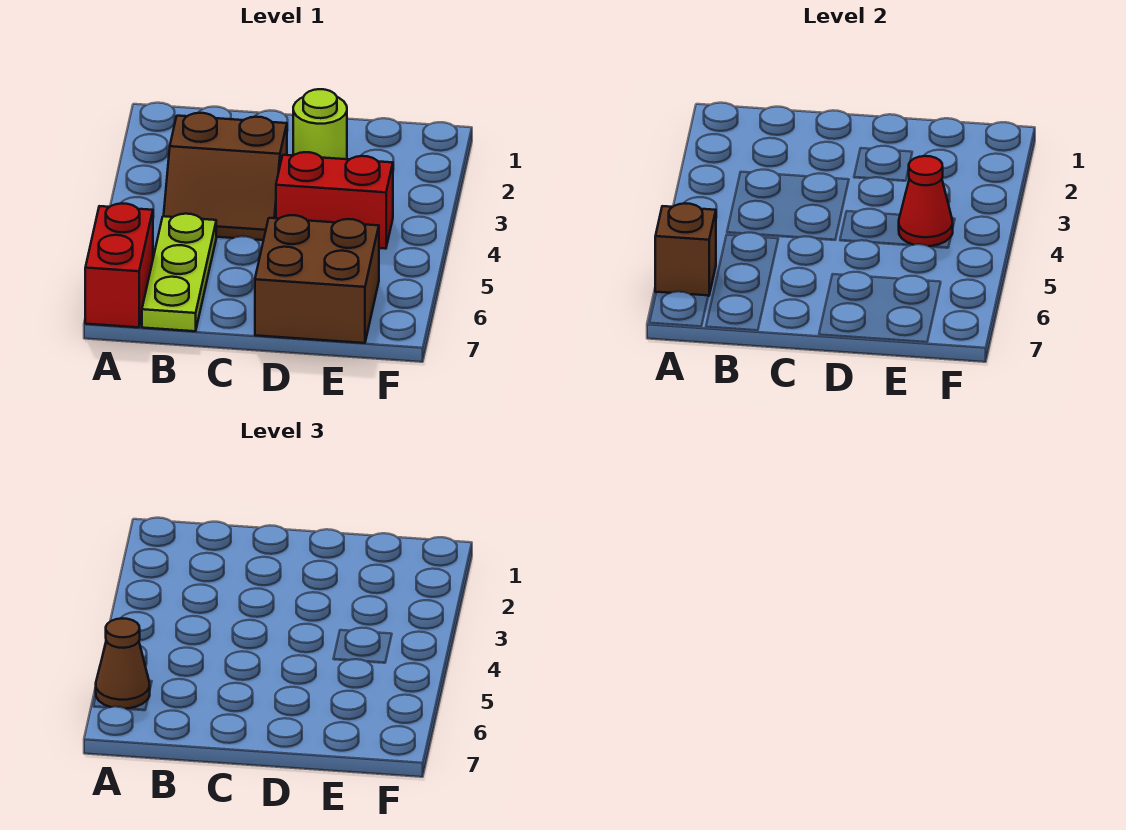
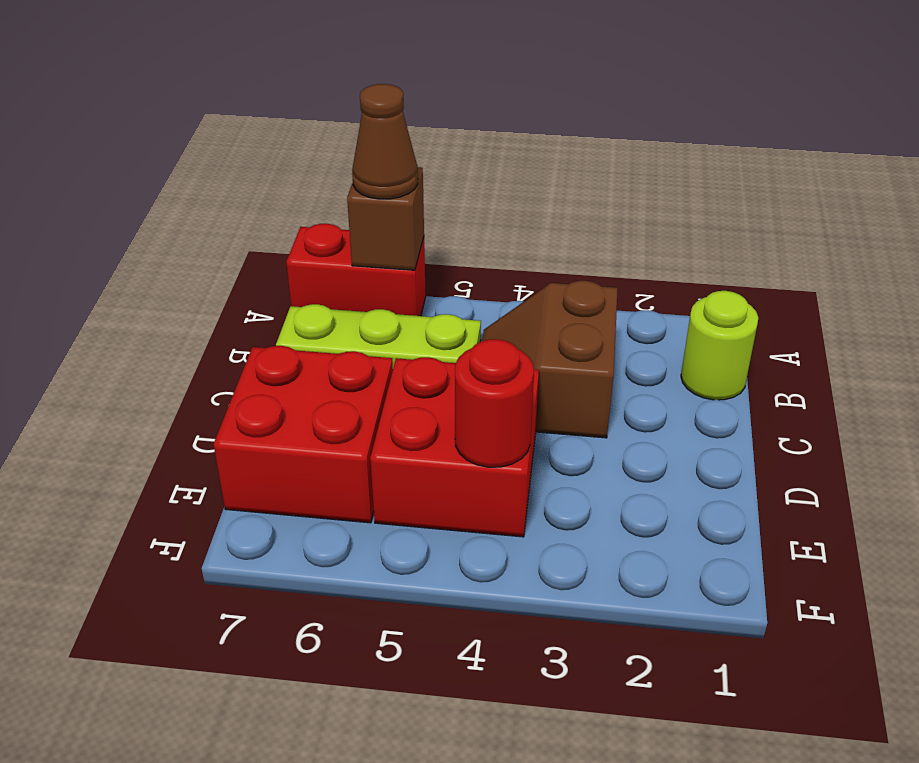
lime 1x1 round brick [293,89,347,159] -> lime 1x1 round brick moved to [681,291,758,400]
red 1x2 brick [276,152,393,249] -> red 2x2 brick [370,357,539,537]
brown 2x2 brick [255,215,379,343] -> red 2x2 brick [214,346,393,523]
red 1x1 cone [899,156,953,246] -> red 1x1 round brick [455,339,534,467]

